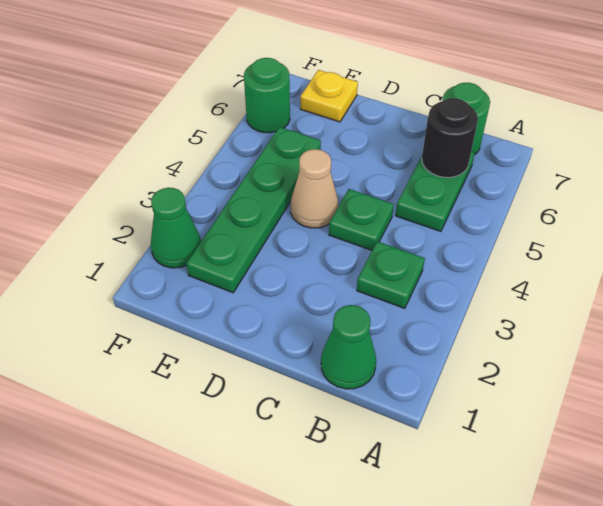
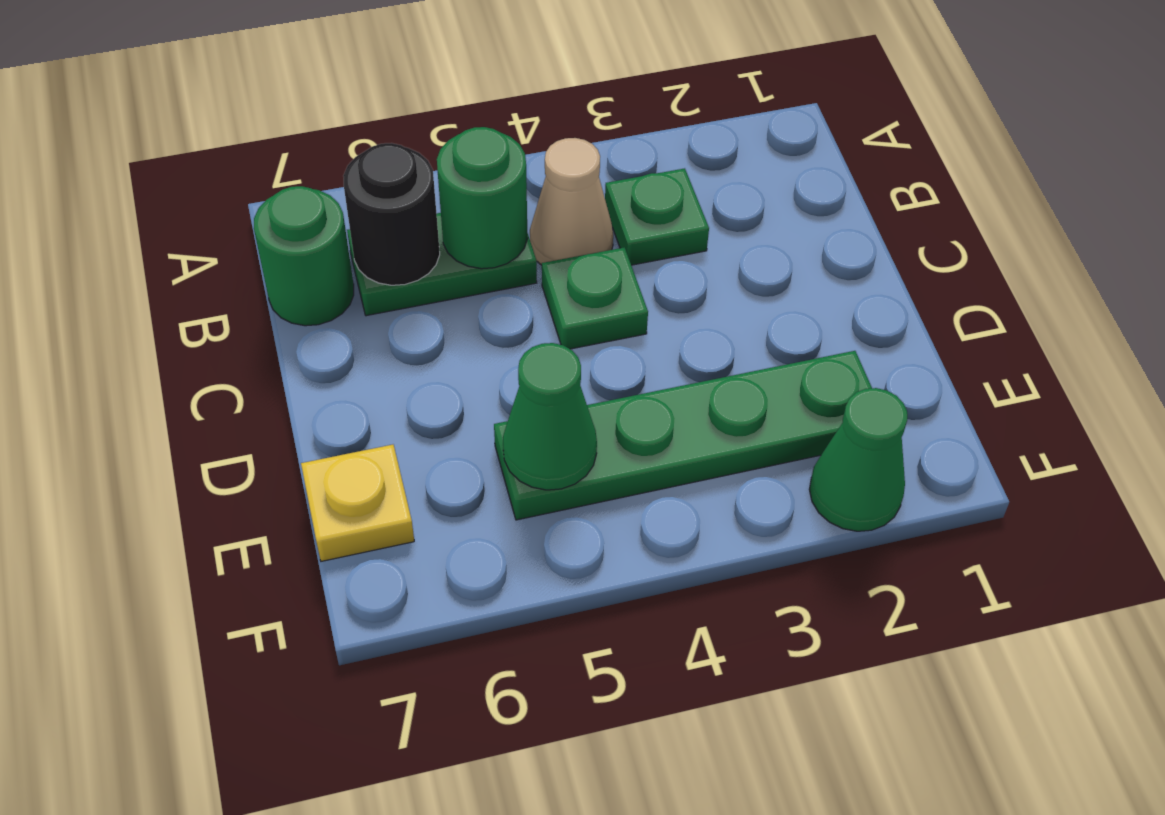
green 1x1 cone [321,305,376,389] -> green 1x1 cone moved to [503,343,597,490]
tan 1x1 cone [291,149,338,228] -> tan 1x1 cone moved to [530,138,613,265]
green 1x1 round brick [244,58,290,133] -> green 1x1 round brick moved to [437,127,528,269]

